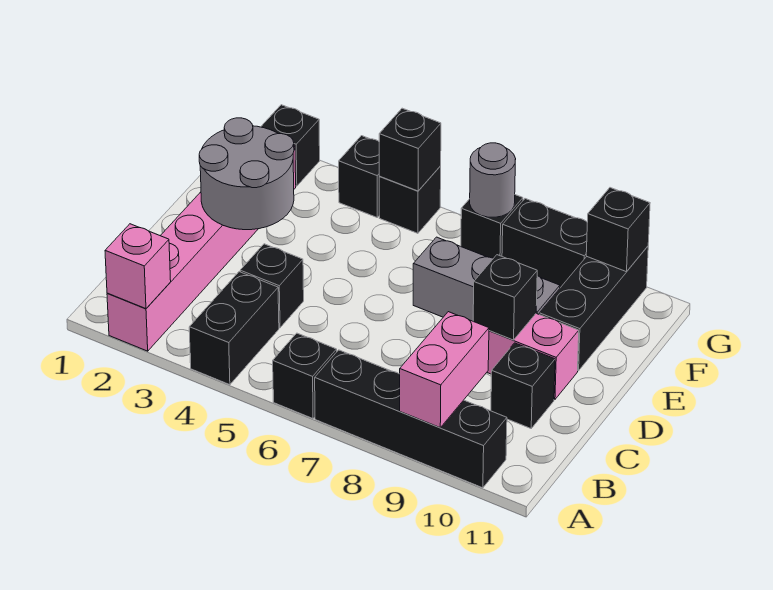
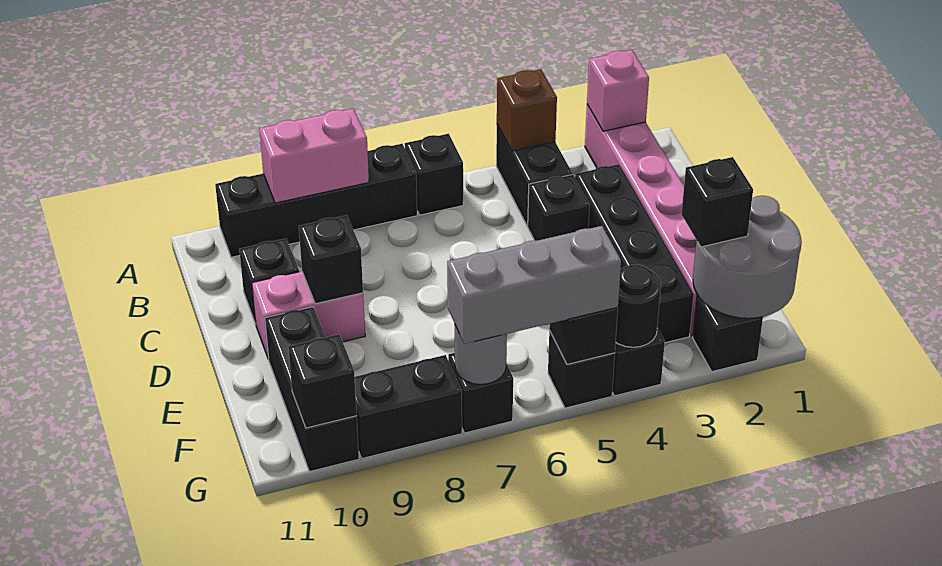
none -> brown 1x1 brick [497,69,557,151]
pink 1x2 brick [400,312,489,427] -> pink 1x2 brick turned to [259,109,369,203]
none -> black 1x4 brick [575,164,694,343]
grey 2x2 round brick [199,118,294,230] -> grey 2x2 round brick moved to [693,196,802,318]
grey 1x3 brick [413,237,560,321] -> grey 1x3 brick moved to [447,226,621,344]
none -> black 1x1 brick [681,157,753,247]
none -> black 1x1 round brick [616,264,661,347]

